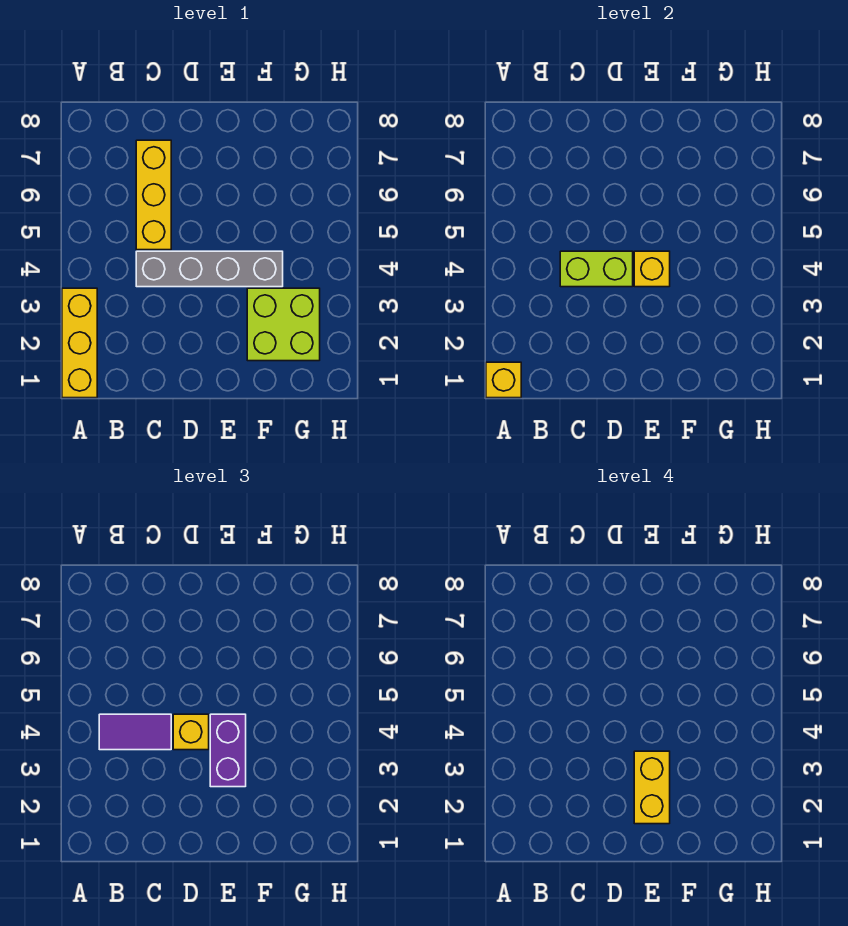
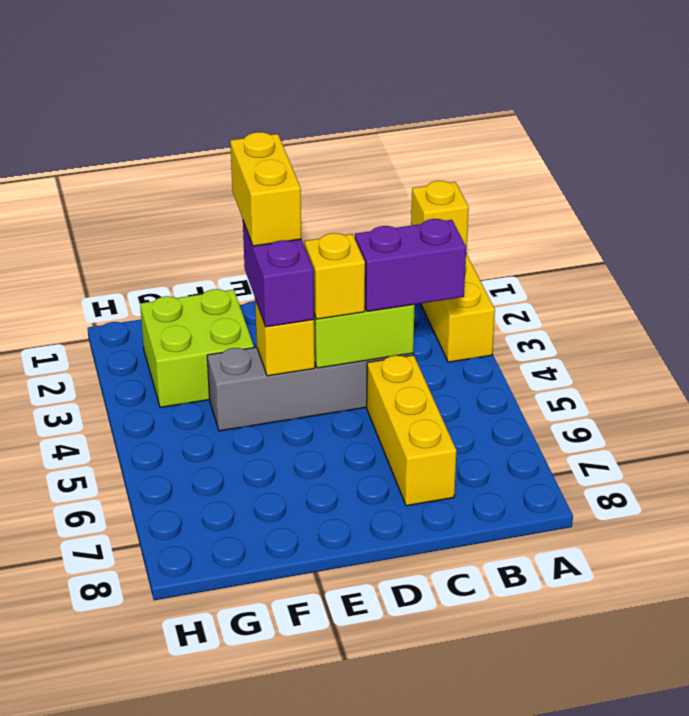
purple 1x2 tile [99,714,171,750] -> purple 1x2 brick [355,219,466,312]

